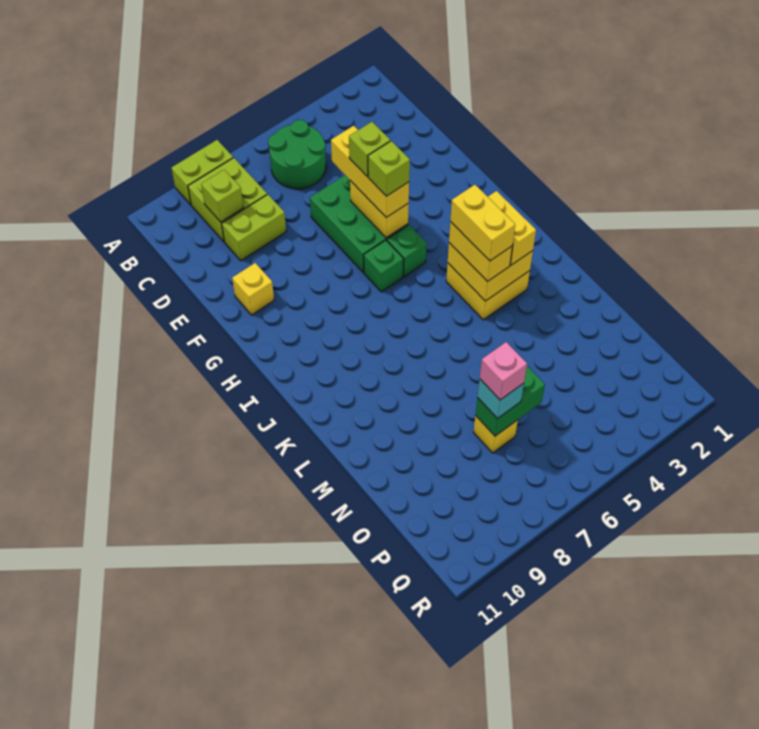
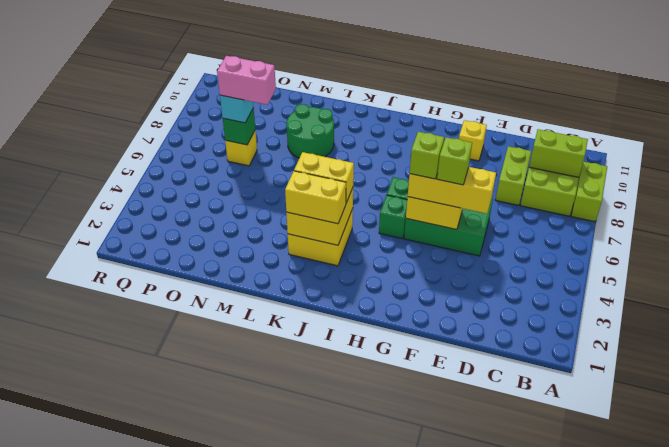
green 2x2 round brick [268,120,326,189] -> green 2x2 round brick moved to [287,104,334,158]
lime 1x1 brick [201,170,243,222] -> lime 1x2 brick [529,129,588,177]
yellow 1x2 brick [450,185,515,261] -> none
green 1x2 brick [475,366,545,436] -> green 1x1 brick [223,108,255,145]
pink 1x1 brick [480,342,527,400] -> pink 1x2 brick [217,56,276,105]

